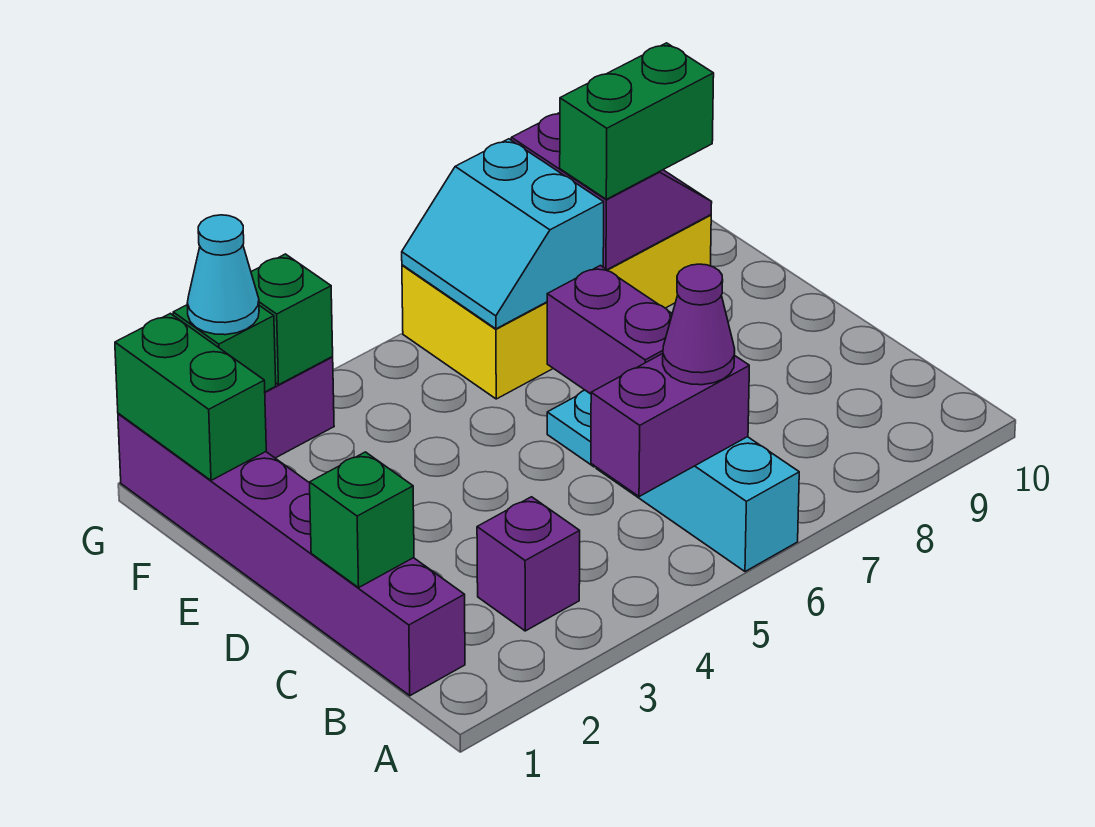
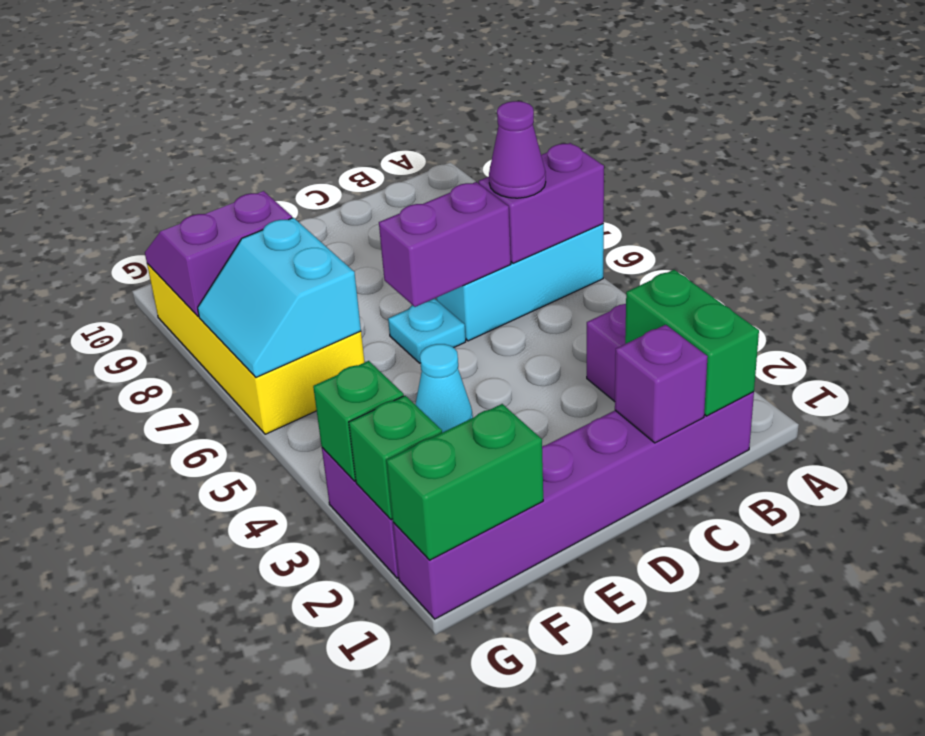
purple 1x2 brick [591,354,749,497] -> purple 1x2 brick turned to [479,143,604,263]
green 1x1 brick [310,452,414,588] -> purple 1x1 brick [615,325,708,443]
cyan 2x2 slope [402,139,604,329] -> cyan 2x2 slope turned to [198,218,361,377]
green 1x2 brick [560,43,714,199] -> green 1x2 brick moved to [625,270,759,416]
cyan 1x1 cone [187,215,259,335] -> cyan 1x1 cone moved to [415,344,473,433]

